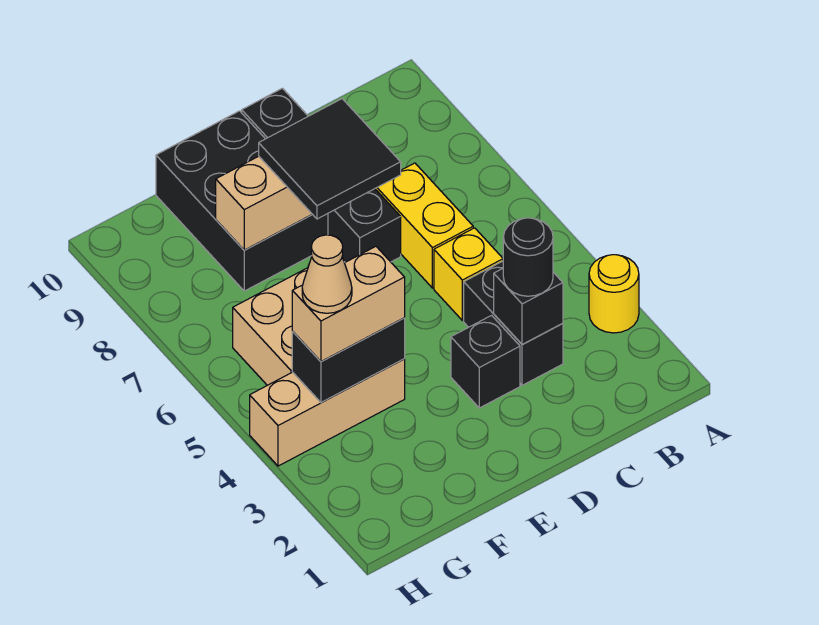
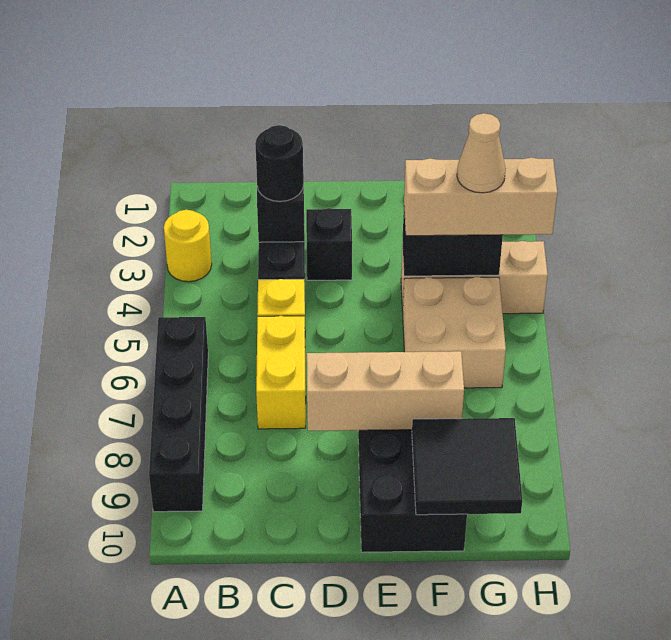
black 1x4 brick [242,88,401,262] -> black 1x4 brick moved to [149,317,208,512]
black 2x2 tile [259,99,401,219] -> black 2x2 tile moved to [412,418,522,515]
tan 1x2 brick [292,246,405,362] -> tan 1x3 brick [404,158,557,236]

